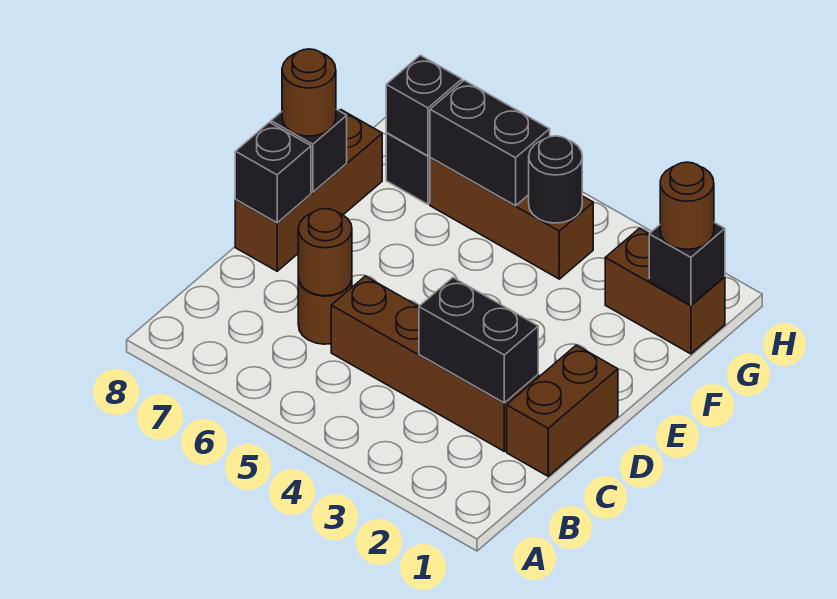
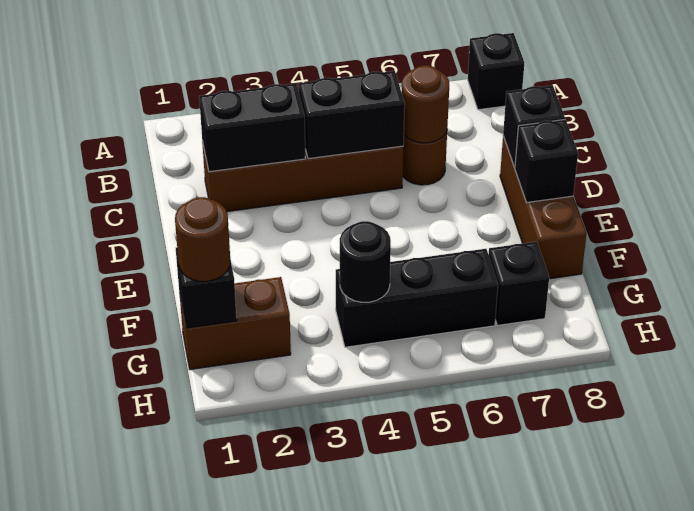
brown 1x2 brick [507,345,618,476] -> none
brown 1x1 round brick [282,49,336,136] -> none
brown 1x3 brick [430,158,593,279] -> black 1x3 brick [336,249,498,347]
black 1x2 brick [430,80,550,206] -> black 1x2 brick moved to [299,71,405,159]
black 1x1 brick [386,55,462,156] -> black 1x1 brick moved to [468,33,524,110]

